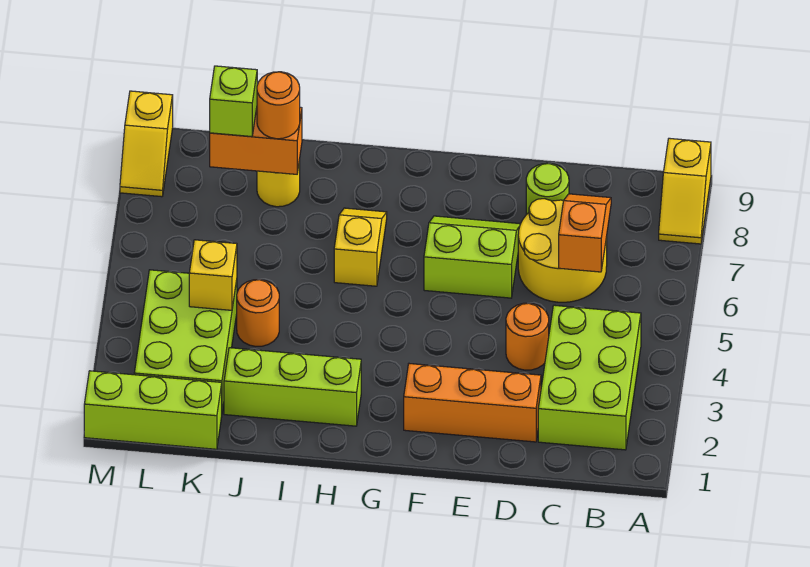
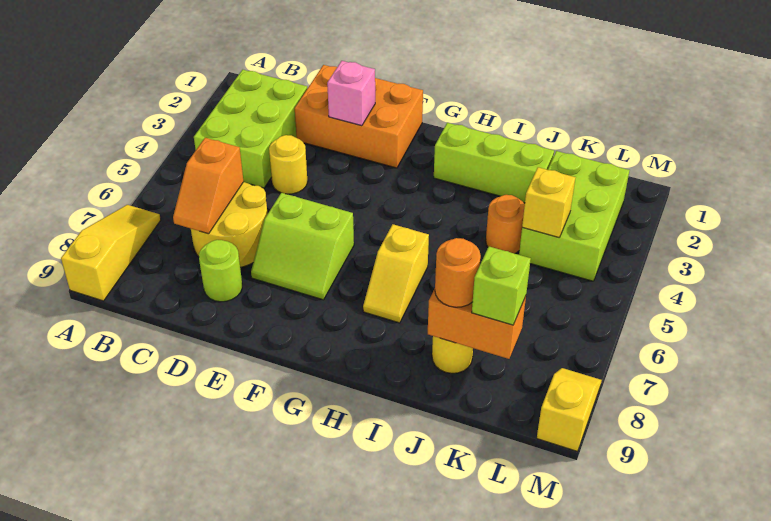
yellow 1x2 slope [659,138,711,244] -> yellow 1x3 slope [61,205,161,301]
orange 1x3 brick [404,364,541,442] -> orange 2x3 brick [295,65,423,168]
orange 1x1 round brick [506,303,549,370] -> yellow 1x1 round brick [269,135,308,194]
none -> pink 1x1 brick [327,61,375,126]
lime 1x3 brick [84,371,222,449] -> none

